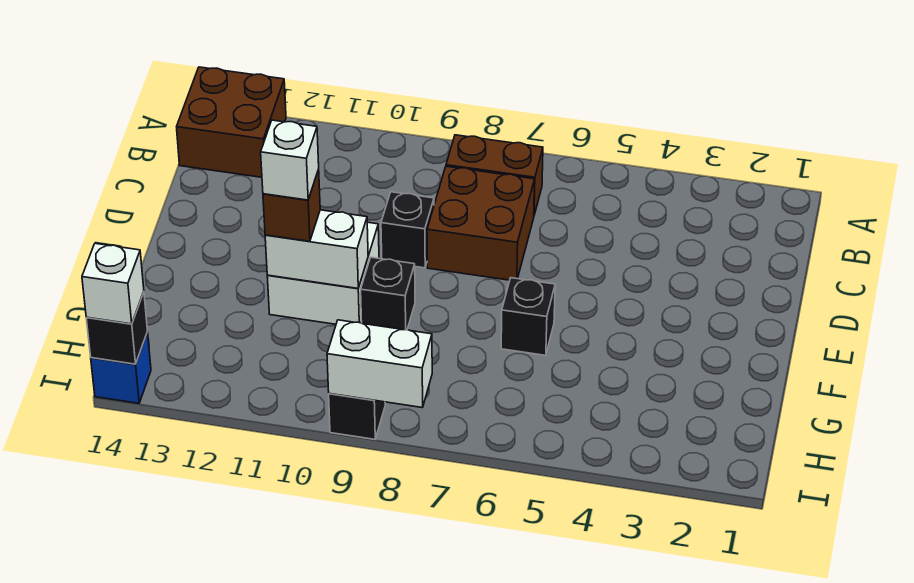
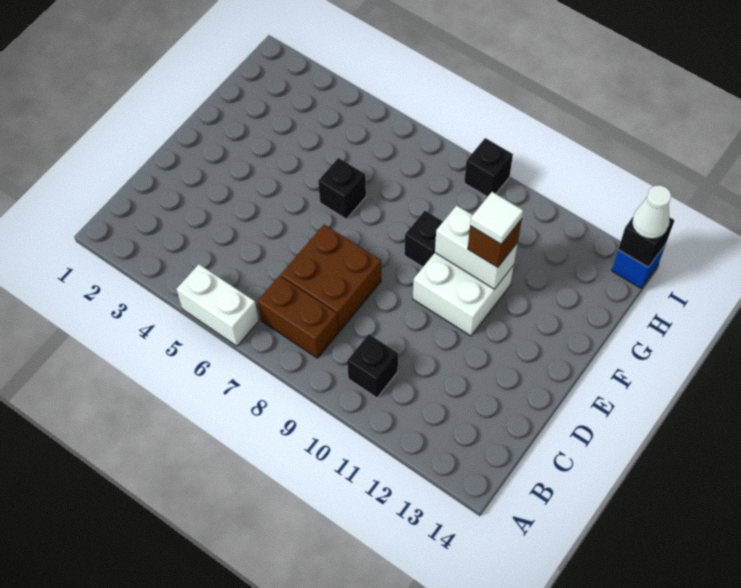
brown 2x2 brick [177,67,286,177] -> none
black 1x1 brick [381,192,434,268] -> black 1x1 brick moved to [347,334,398,398]
white 1x1 brick [261,120,319,200] -> white 1x1 tile [470,192,523,244]
white 1x2 brick [327,320,432,408] -> white 1x2 brick moved to [176,264,259,346]
white 1x1 brick [82,243,144,324] -> white 1x1 cone [632,185,671,239]

